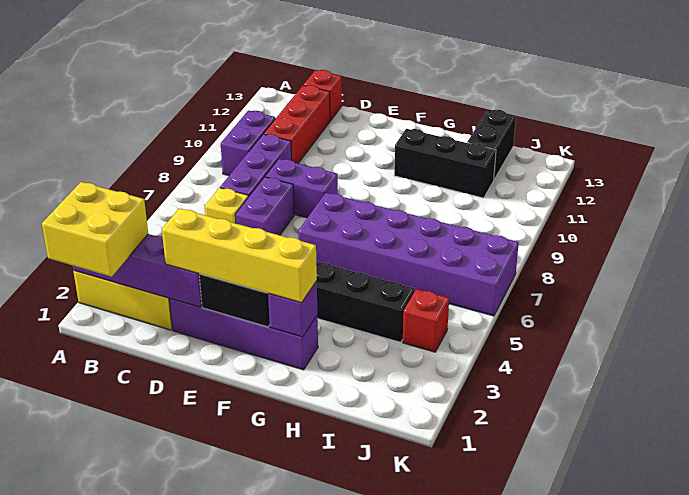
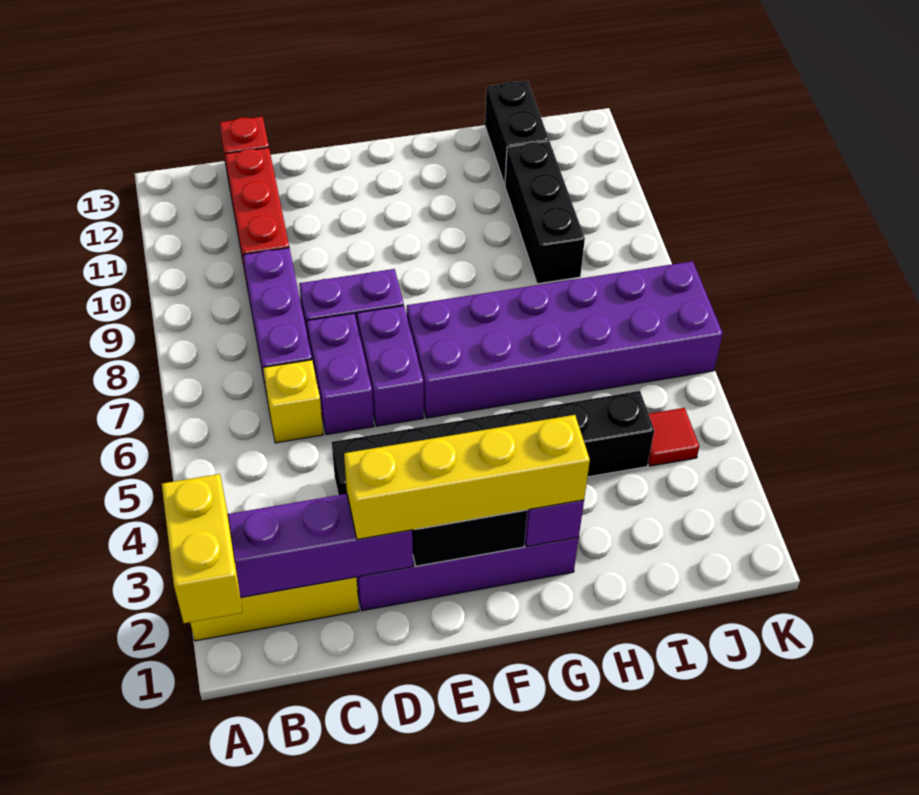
yellow 2x2 brick [42,182,148,277] -> yellow 1x2 brick [162,474,242,623]
purple 1x2 brick [221,111,275,176] -> purple 1x2 brick moved to [357,306,424,426]
black 1x3 brick [394,129,496,198] -> black 1x3 brick turned to [505,141,585,284]
red 1x1 brick [403,289,449,352] -> red 1x1 tile [648,408,699,466]

